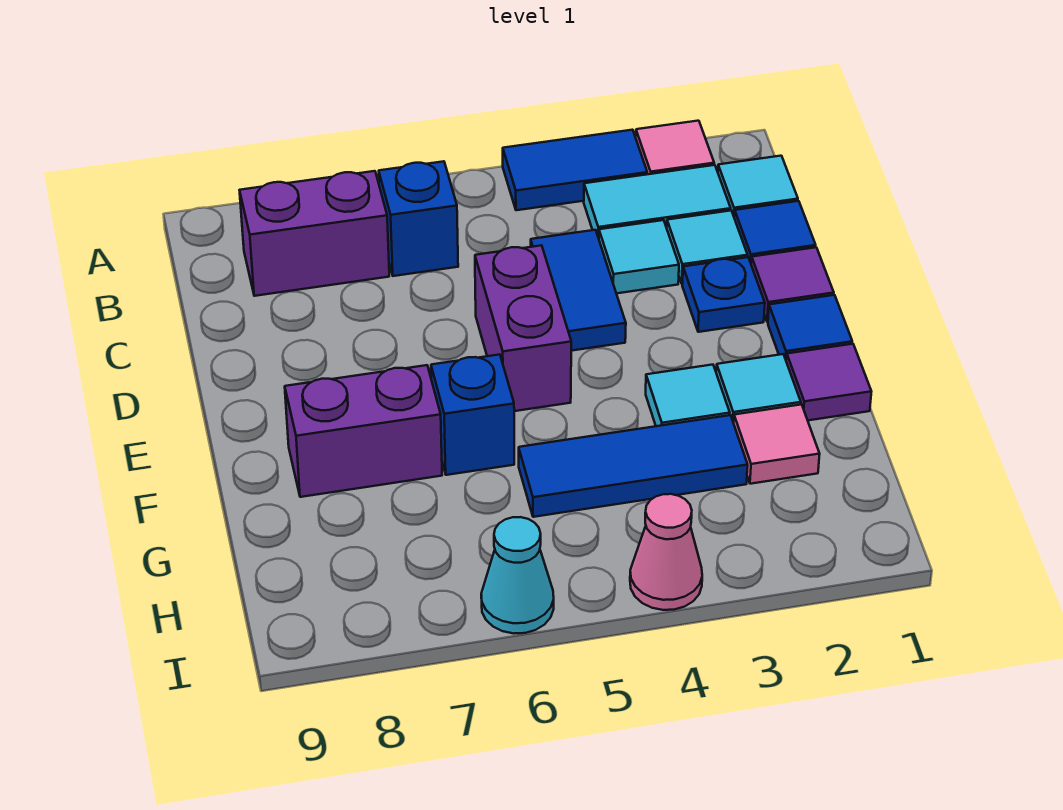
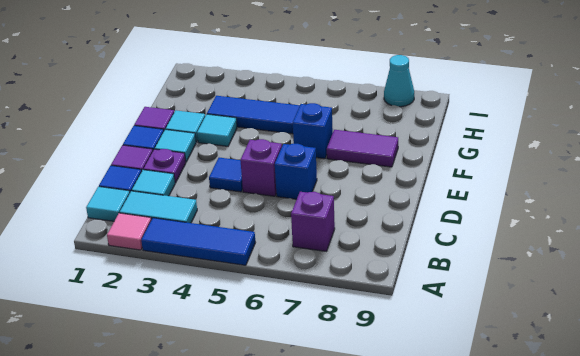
blue 1x2 tile [503,130,647,210] -> blue 1x3 tile [141,218,255,265]
blue 1x1 brick [379,161,458,276] -> blue 1x1 brick moved to [275,144,317,199]
purple 1x2 brick [240,171,389,296] -> purple 1x1 brick [291,192,335,251]
cyan 1x1 tile [599,220,679,293] -> cyan 1x1 tile moved to [155,129,196,162]
blue 1x2 tile [531,230,626,351] -> blue 1x1 tile [209,158,243,192]
blue 1x1 plate [682,257,765,332] -> purple 1x1 plate [143,149,186,183]
purple 1x2 brick [475,245,571,411] -> purple 1x1 brick [240,139,282,196]
purple 1x2 brick [285,365,442,497] -> purple 1x2 tile [327,130,398,167]
pink 1x1 tile [734,405,820,484] -> none
pink 1x1 cone [630,494,702,610] -> none
cyan 1x1 cone [481,517,554,634] -> cyan 1x1 cone moved to [384,55,414,107]

